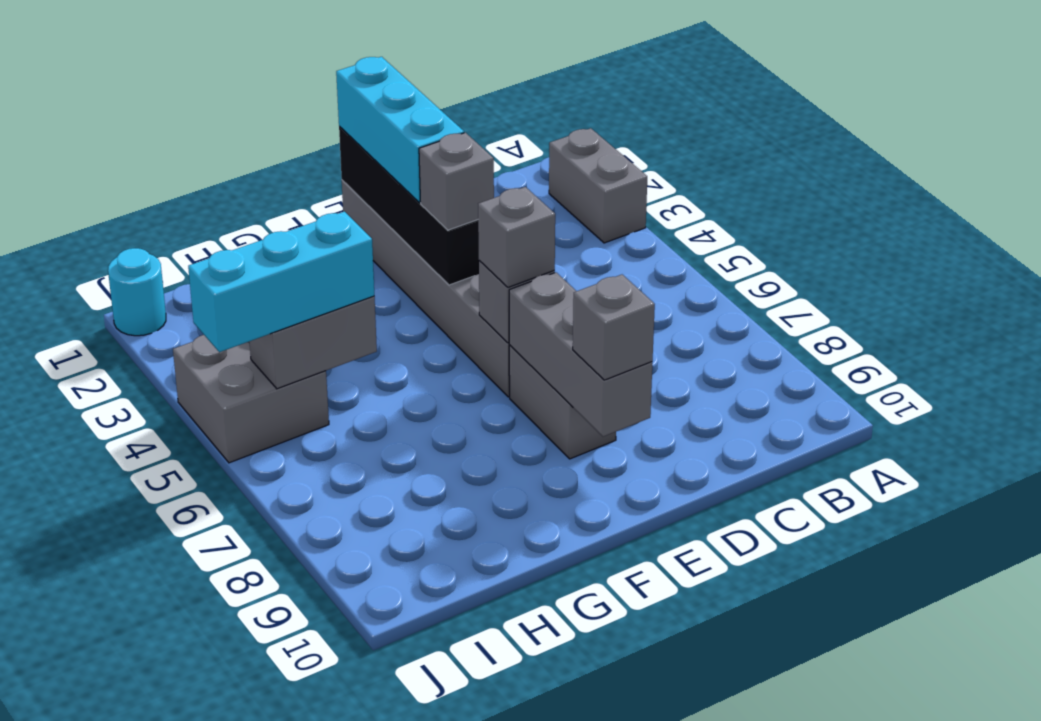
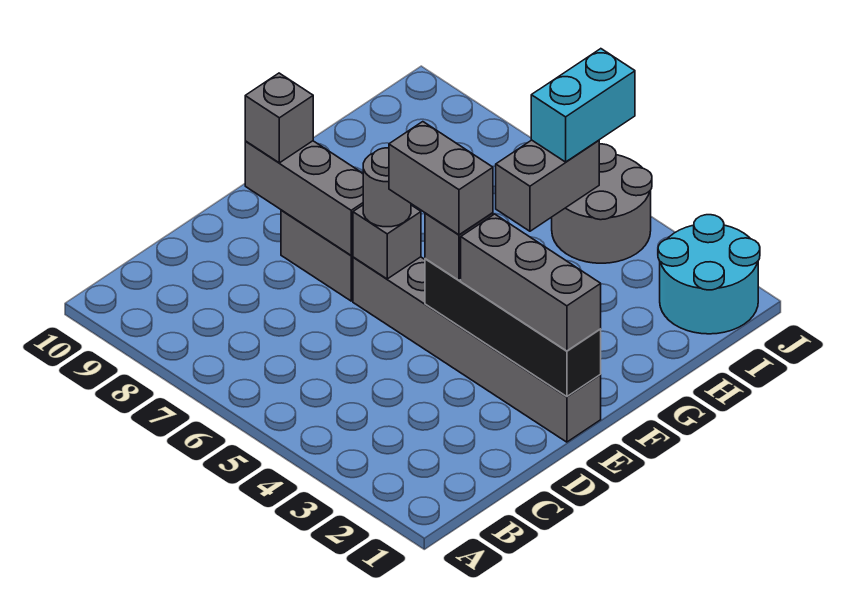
grey 1x2 brick [549,128,647,243] -> grey 1x2 brick moved to [389,122,493,235]
cyan 1x3 brick [336,57,464,202] -> grey 1x3 brick [461,214,601,351]
grey 1x1 brick [478,187,555,287] -> grey 1x1 round brick [363,148,411,227]
cyan 1x3 brick [188,212,374,352] -> cyan 1x2 brick [531,49,635,162]
grey 2x2 brick [173,335,329,463] -> grey 2x2 round brick [552,144,652,263]
cyan 1x1 round brick [108,248,166,336] -> cyan 2x2 round brick [658,215,760,334]

